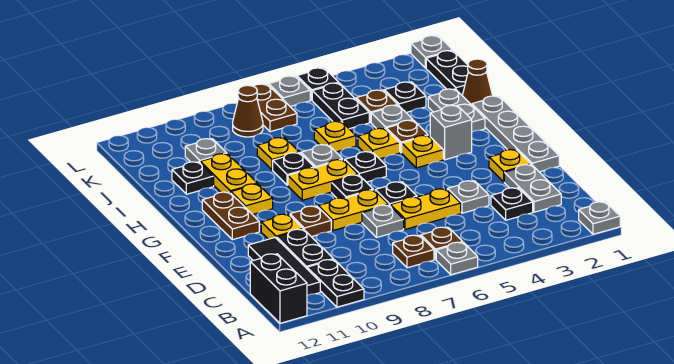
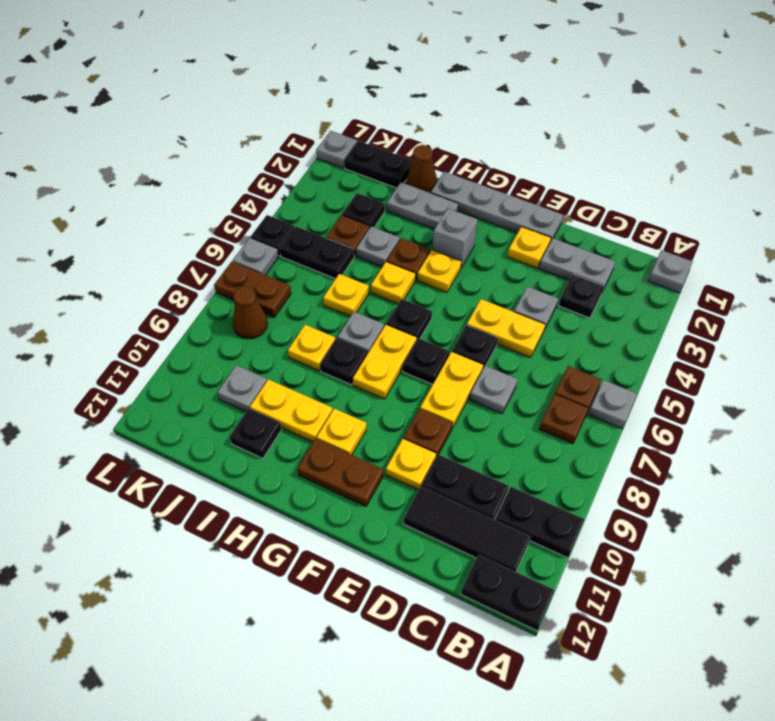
black 1x2 brick [250,254,307,323] -> black 1x2 plate [461,555,555,631]
yellow 1x2 plate [391,189,461,229] -> yellow 1x2 plate turned to [467,299,545,357]

